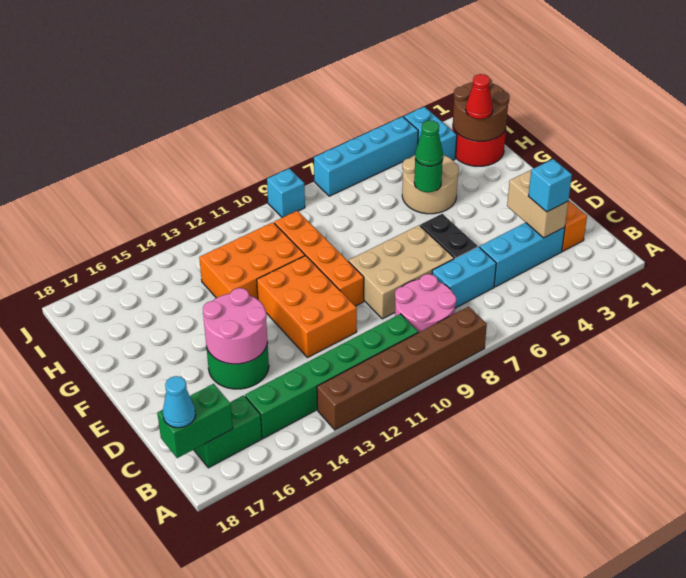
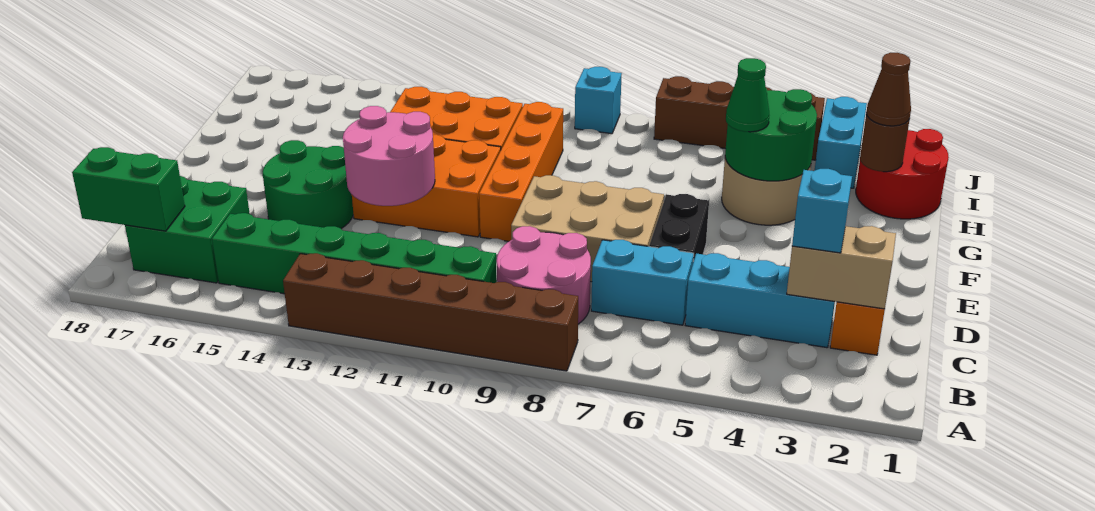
green 1x2 brick [194,395,262,468] -> green 2x2 brick [125,176,250,283]
cyan 1x1 cone [163,376,196,428] -> none
tan 1x2 brick [507,170,568,238] -> tan 1x2 brick turned to [787,226,896,309]
orange 2x3 brick [257,256,357,358] -> orange 2x3 brick turned to [352,135,501,237]
pink 2x2 round brick [203,288,267,364] -> pink 2x2 round brick moved to [343,106,435,206]
green 1x1 round brick [414,159,443,192] -> green 2x2 round brick [725,88,817,181]
brown 2x2 round brick [453,79,510,141] -> brown 1x1 round brick [860,114,910,172]
red 1x1 cone [466,74,493,119] -> brown 1x1 cone [866,53,911,126]
cyan 1x4 brick [314,117,418,196] -> brown 1x4 brick [654,76,825,160]

